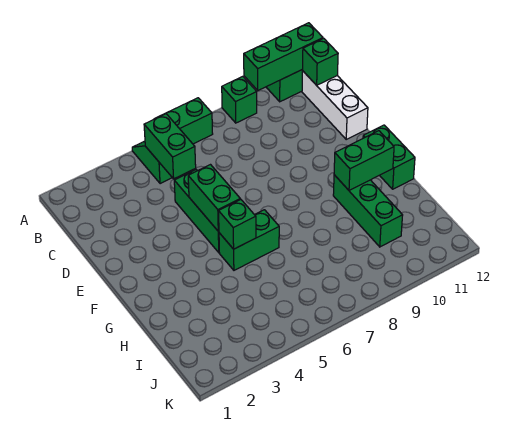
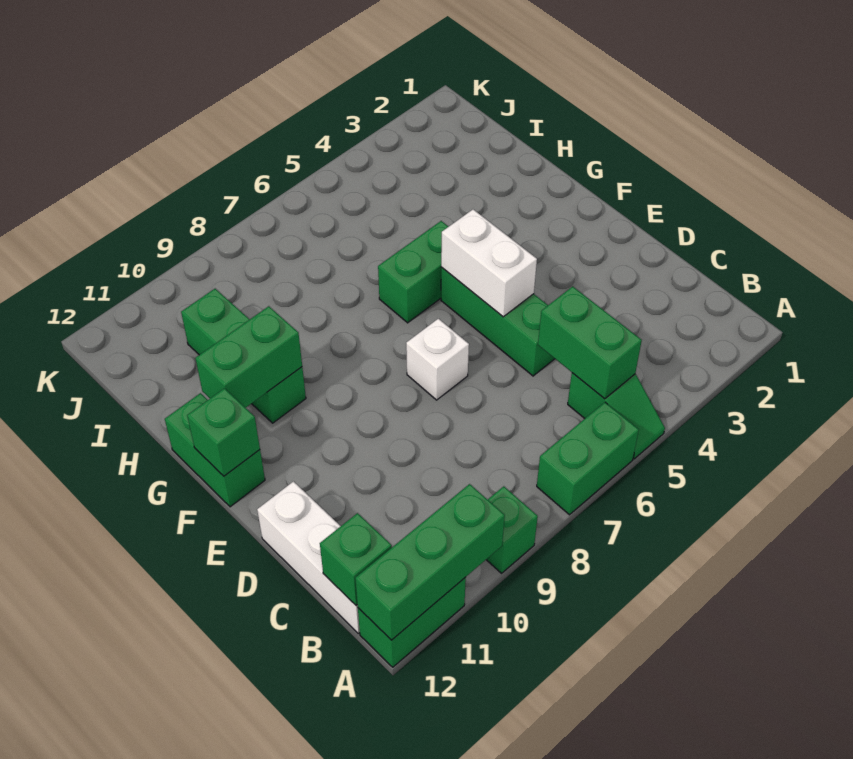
green 1x2 brick [188,165,240,231] -> white 1x2 brick [441,209,537,317]
none -> white 1x1 brick [406,319,469,400]
green 1x1 brick [219,199,256,249] -> green 1x1 brick moved to [187,388,260,476]

